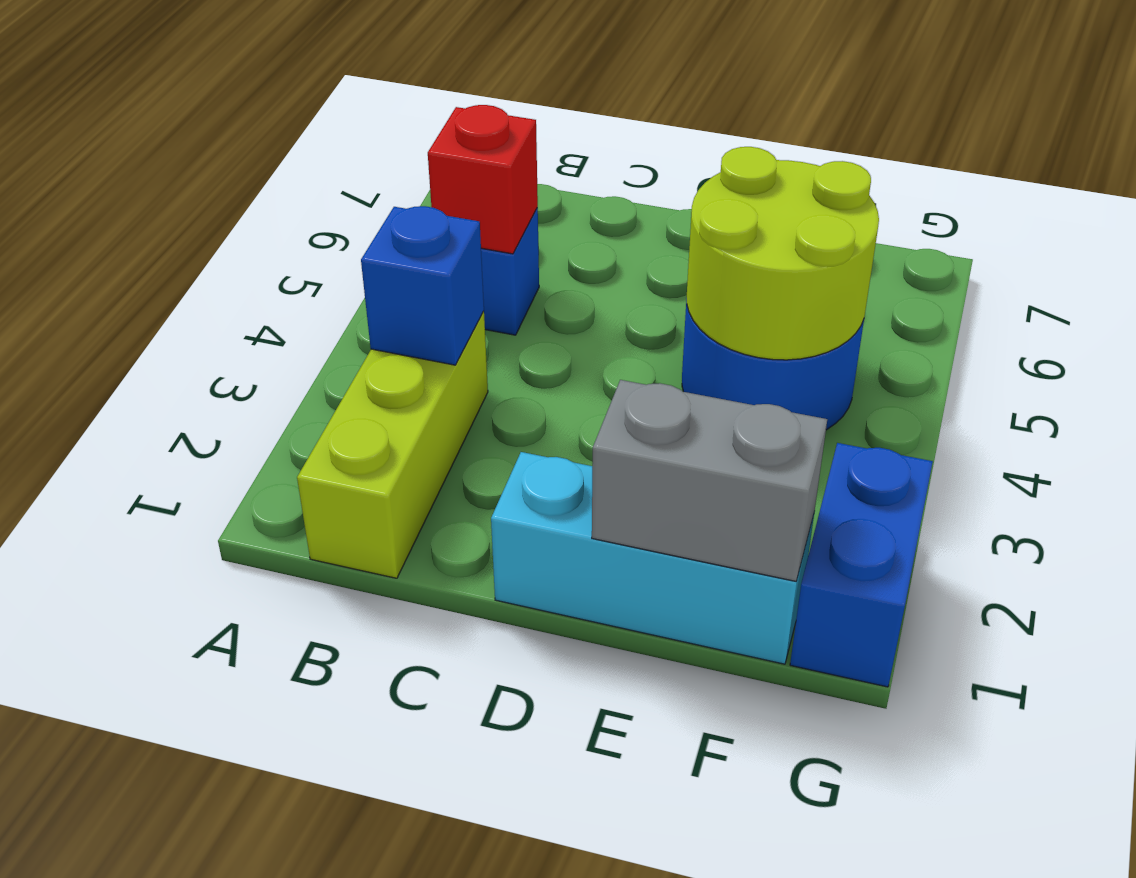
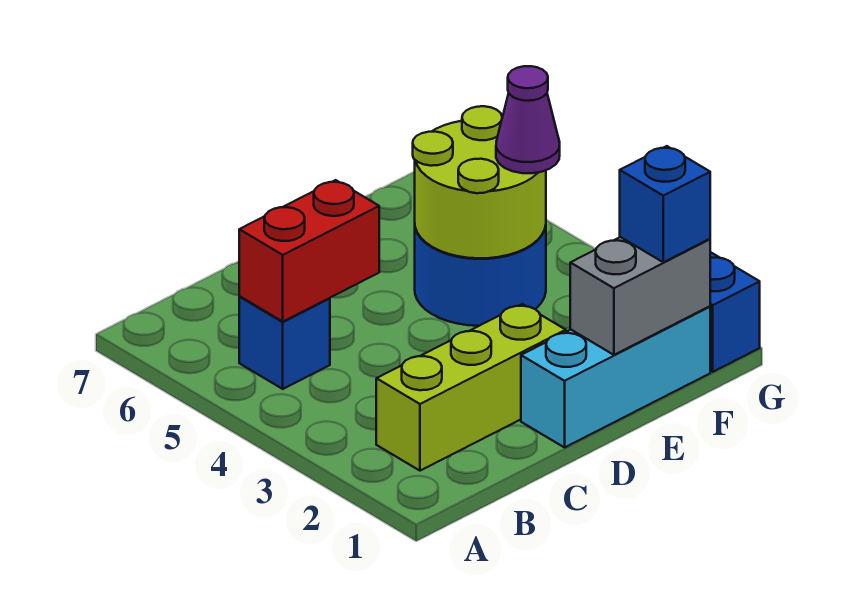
lime 1x3 brick [297,311,488,578] -> lime 1x3 brick turned to [376,304,566,471]
blue 1x1 brick [361,206,484,365] -> blue 1x1 brick moved to [620,146,710,262]
red 1x1 brick [428,105,538,254] -> red 1x2 brick [239,180,379,321]
none -> purple 1x1 cone [496,66,560,173]

